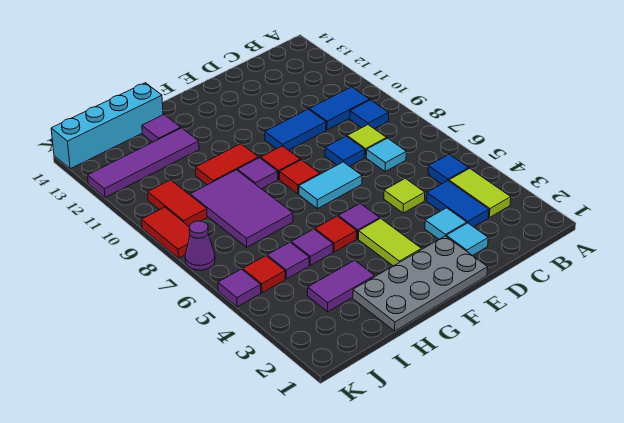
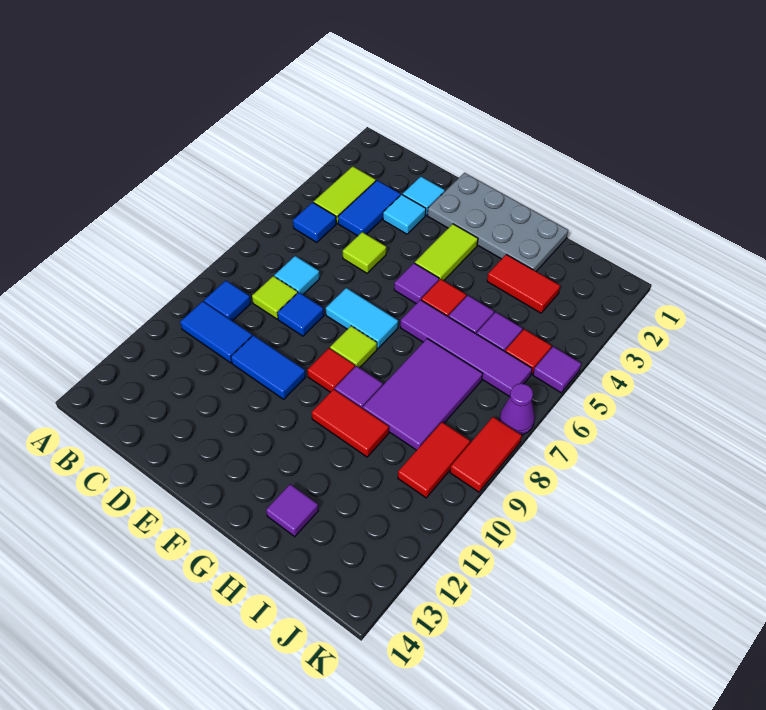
red 1x1 tile [280,160,320,194] -> lime 1x1 tile [330,326,377,368]
purple 1x2 tile [308,260,375,312] -> red 1x2 tile [487,255,560,313]
purple 1x4 tile [88,128,199,198] -> purple 1x4 tile moved to [400,300,532,397]
cyan 1x4 brick [51,83,163,169] -> none

